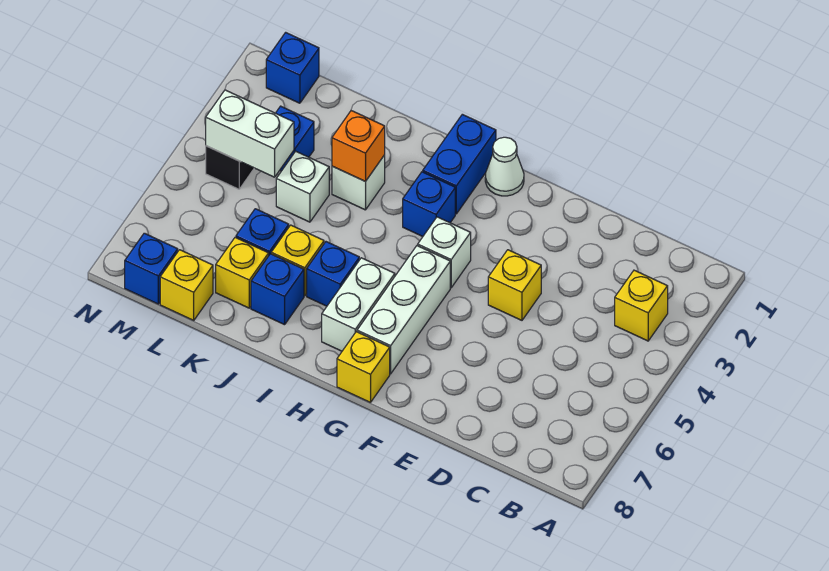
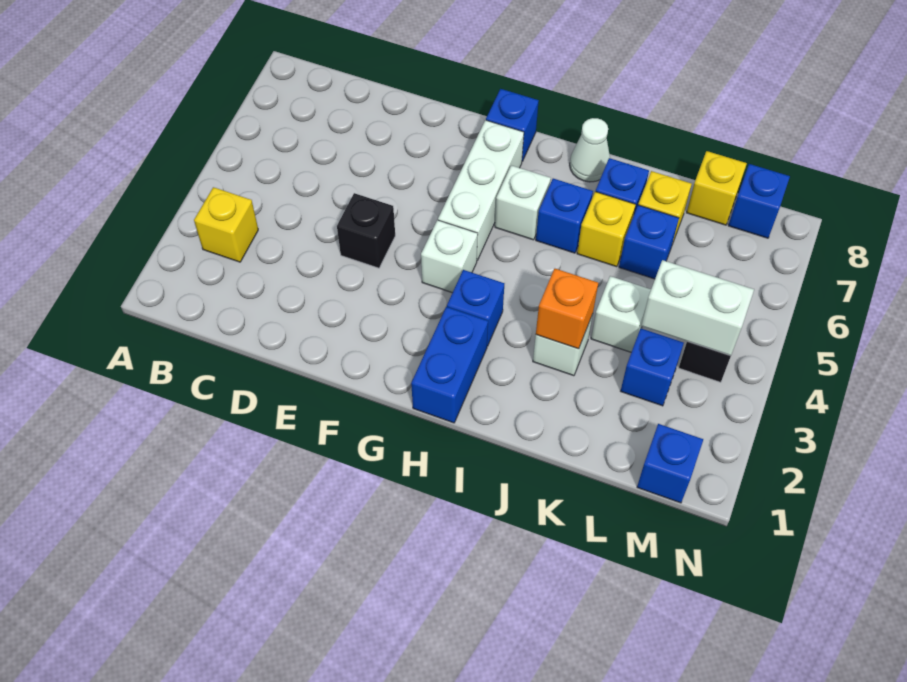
yellow 1x1 brick [488,250,541,320] -> black 1x1 brick [337,193,395,268]
white 1x1 cone [485,137,524,196] -> white 1x1 cone moved to [570,118,610,182]
yellow 1x1 brick [337,332,390,403] -> blue 1x1 brick [486,89,539,161]
white 1x2 brick [322,258,395,351] -> white 1x1 brick [495,165,551,240]

